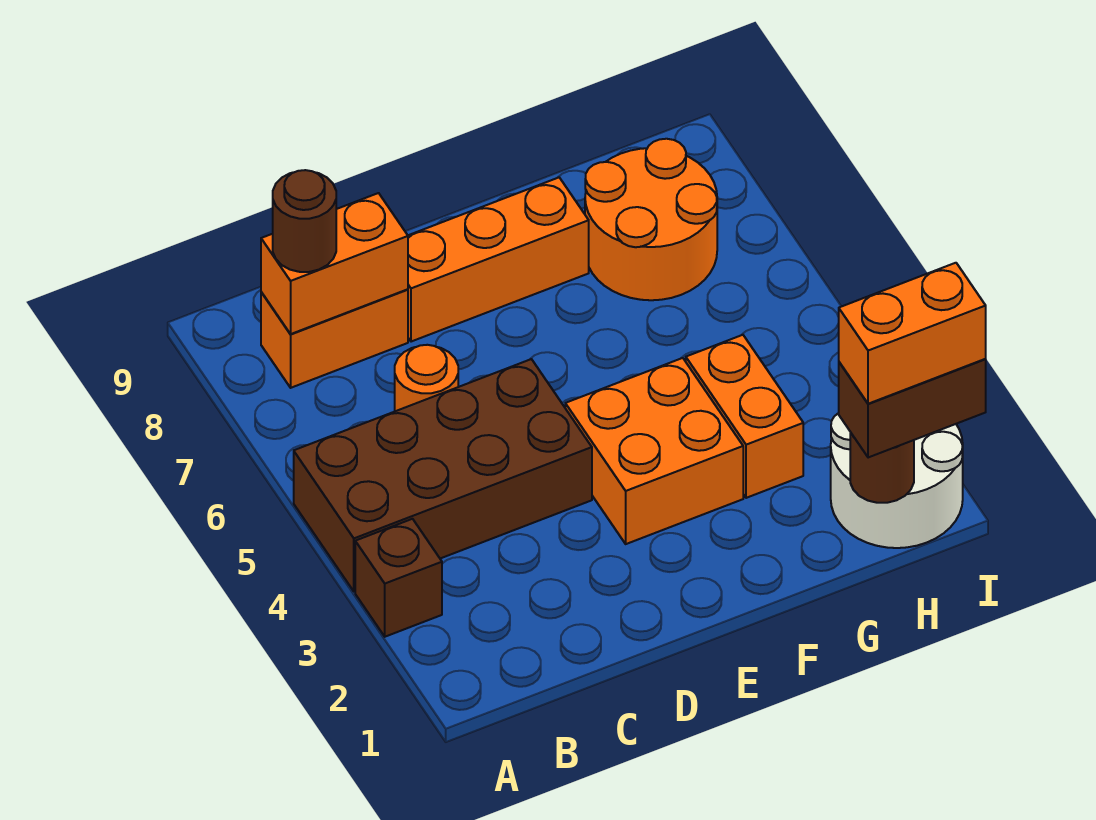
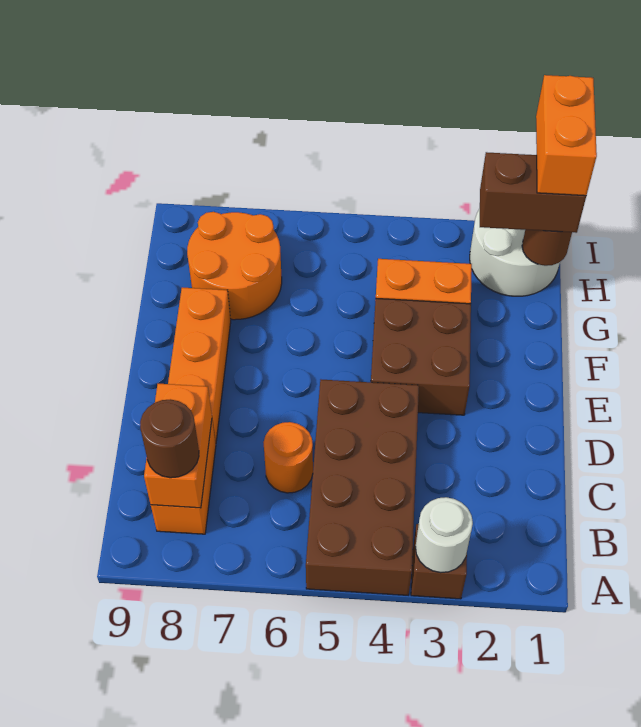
none -> white 1x1 round brick [415,497,473,573]
orange 2x2 brick [565,358,743,544] -> brown 2x2 brick [371,298,471,415]
brown 1x2 brick [839,359,986,458] -> brown 1x2 brick turned to [480,152,586,233]

